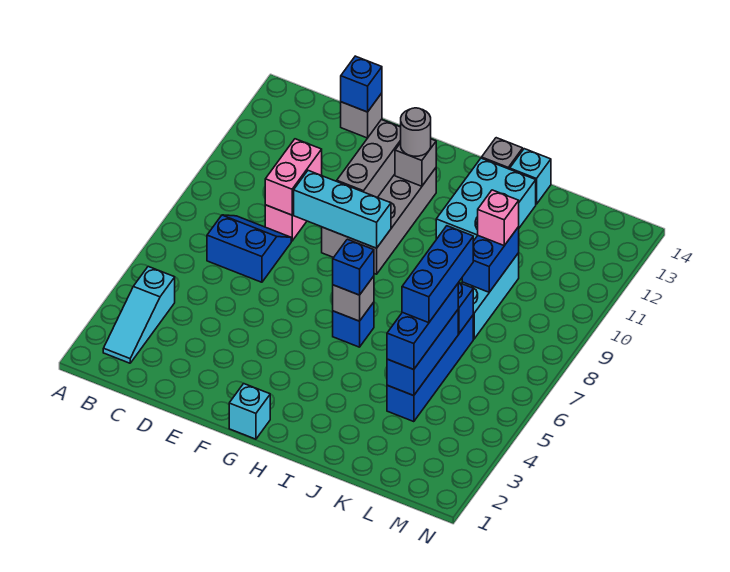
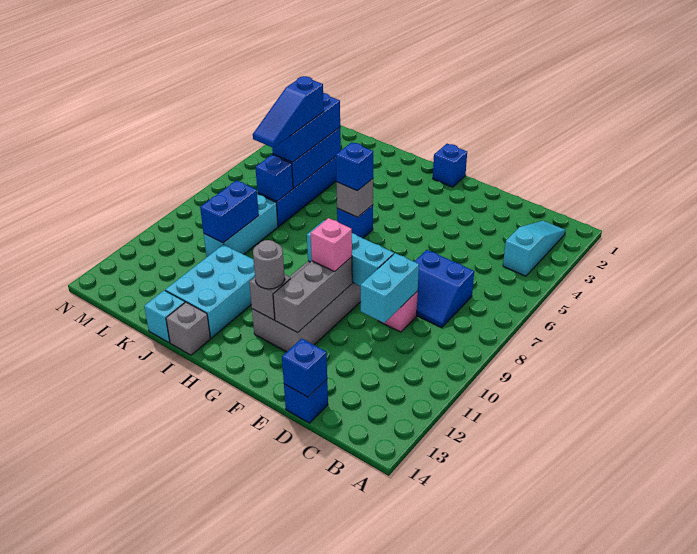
pink 1x2 brick [265,139,322,215] -> cyan 1x2 brick [361,253,419,323]
grey 1x1 brick [341,93,382,138] -> blue 1x1 brick [284,379,328,423]
cyan 1x1 brick [229,384,270,439] -> blue 1x1 brick [433,144,467,187]
blue 1x3 brick [402,226,473,323] -> blue 1x3 slope [253,76,324,148]
pink 1x1 brick [478,190,519,245] -> pink 1x1 brick moved to [311,218,352,272]

